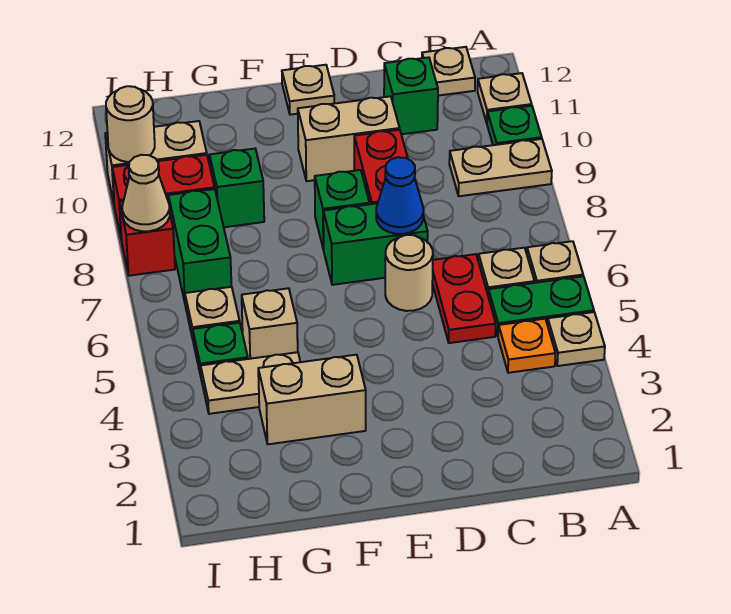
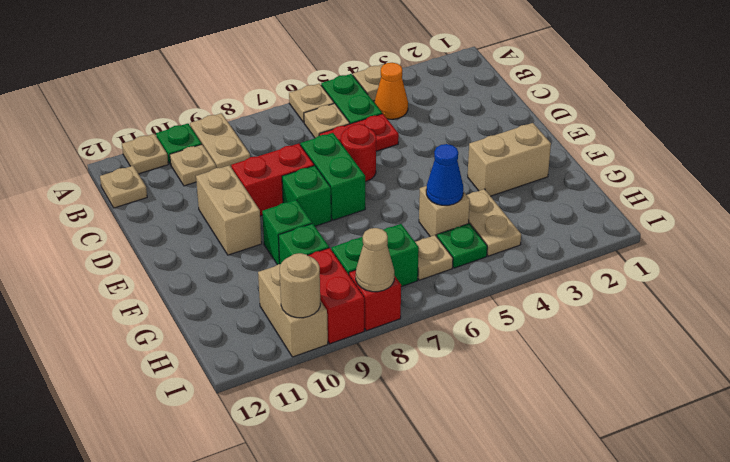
orange 1x1 plate [498,319,556,373] -> orange 1x1 cone [375,63,408,119]
green 1x1 brick [384,57,438,134] -> green 1x1 brick moved to [262,200,312,265]
tan 1x1 round brick [385,235,433,311] -> red 1x1 round brick [341,124,376,182]
blue 1x1 cone [376,157,423,234] -> blue 1x1 cone moved to [426,144,463,205]
tan 1x1 plate [282,65,334,115] -> tan 1x1 plate moved to [170,145,216,186]
tan 1x2 brick [258,355,366,444] -> tan 1x2 brick turned to [468,123,551,196]

